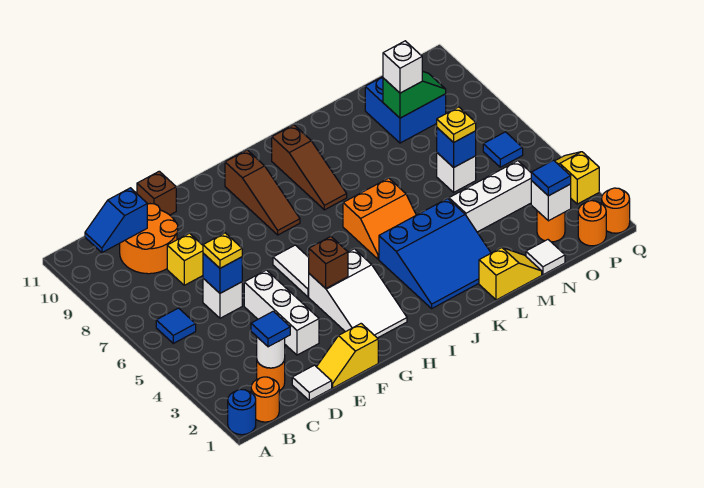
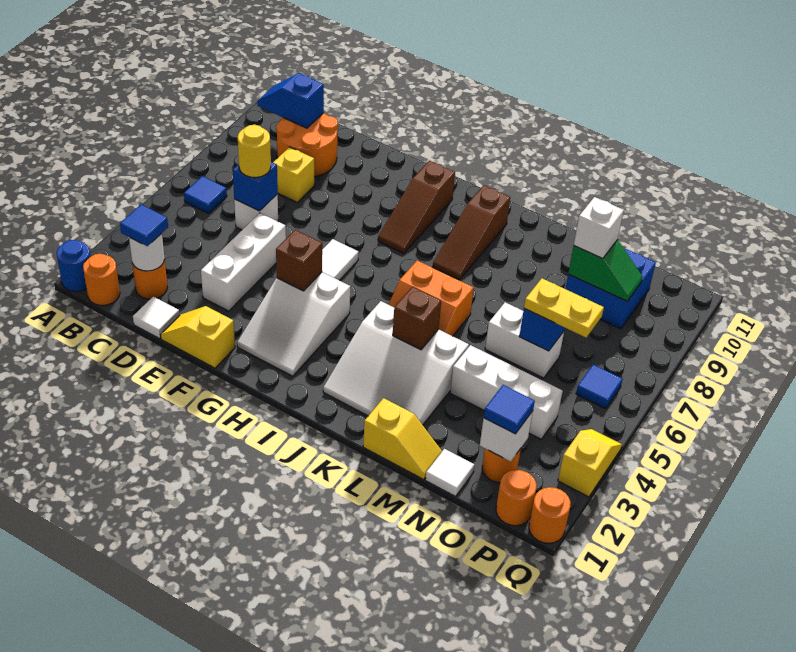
yellow 1x1 plate [203,233,242,268] -> yellow 1x1 round brick [238,125,271,178]
brown 1x1 brick [137,171,176,215] -> brown 1x1 brick moved to [393,287,441,350]
blue 3x3 slope [379,199,491,308] -> white 3x3 slope [323,301,469,425]
white 1x1 brick [437,153,476,192] -> white 1x2 brick [485,302,564,378]
yellow 1x1 plate [437,107,476,143] -> yellow 1x2 plate [524,278,604,337]

